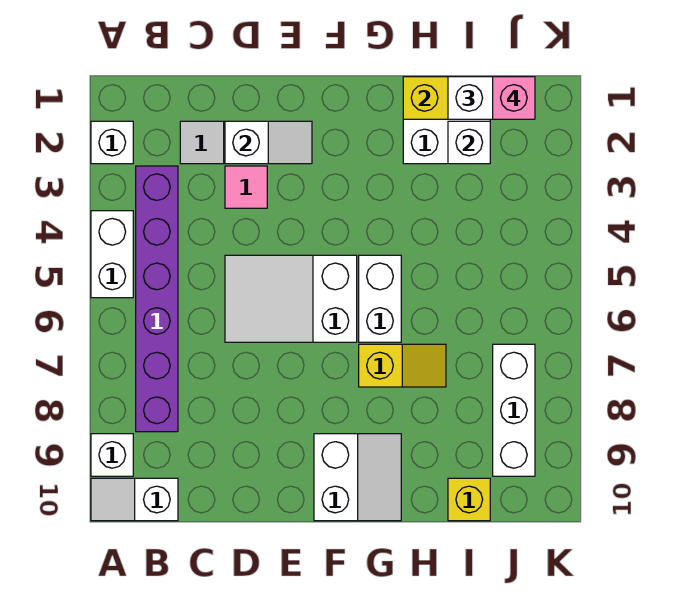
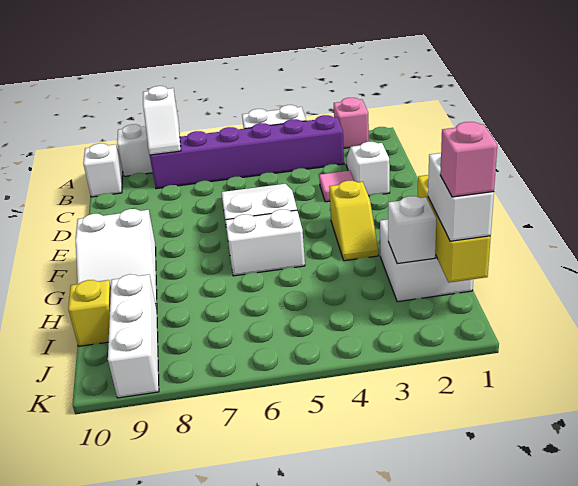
white 1x1 brick [91,121,133,164] -> pink 1x1 brick [334,98,369,148]
white 1x2 slope [225,121,312,164] -> white 1x2 slope moved to [143,86,181,155]
white 2x2 slope [314,434,401,521] -> white 2x3 slope [76,209,157,308]
yellow 1x2 slope [359,344,446,387] -> yellow 1x2 slope moved to [329,181,378,261]
white 1x3 brick [493,344,535,476] -> white 1x3 brick turned to [108,274,159,398]

